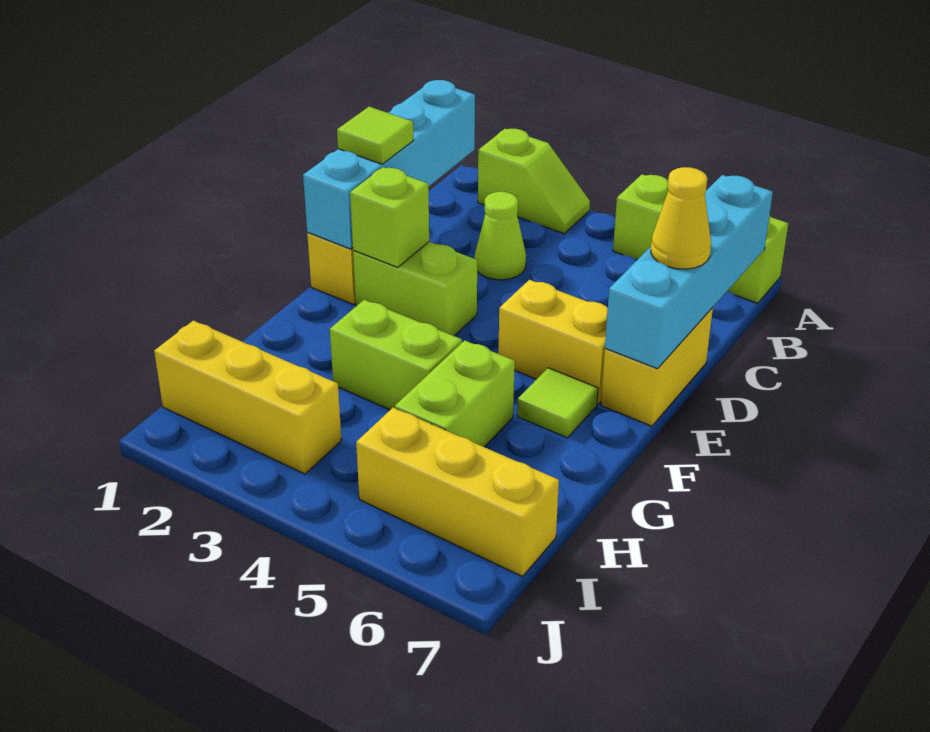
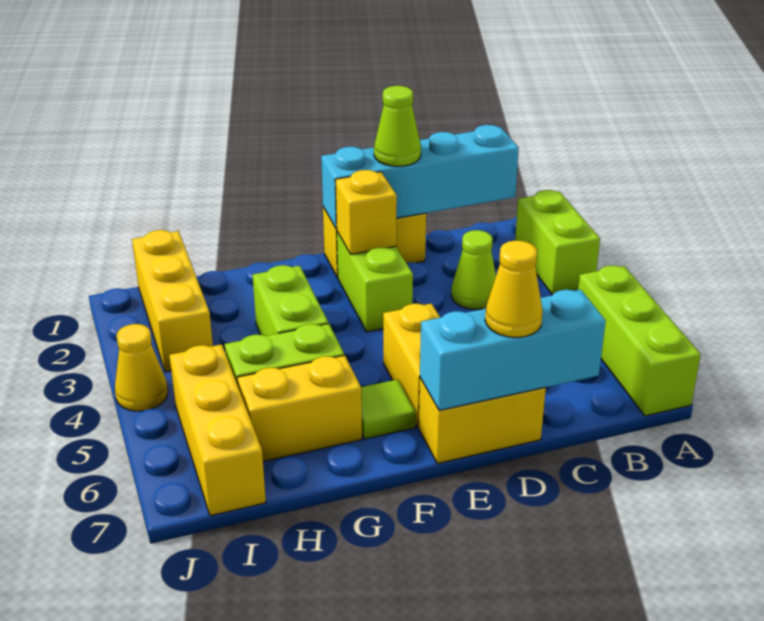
lime 1x2 slope [478,129,590,234] -> lime 1x2 brick [515,190,600,295]
cyan 1x4 brick [605,175,773,369] -> cyan 1x3 brick [420,290,606,410]
lime 1x1 tile [337,107,413,164] -> lime 1x1 cone [374,86,421,166]
lime 1x1 brick [350,167,429,267] -> yellow 1x1 brick [335,170,397,254]
none -> yellow 1x2 brick [237,355,362,462]
none -> yellow 1x1 cone [115,324,168,411]

